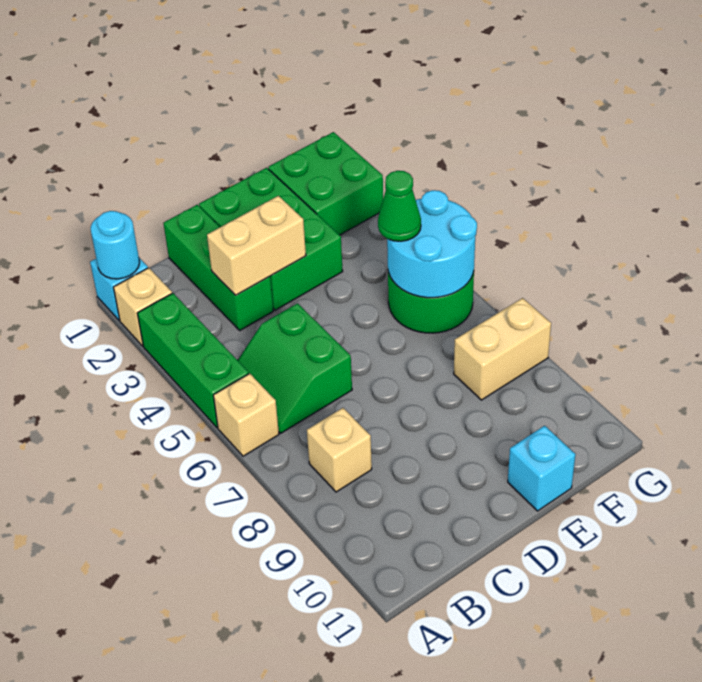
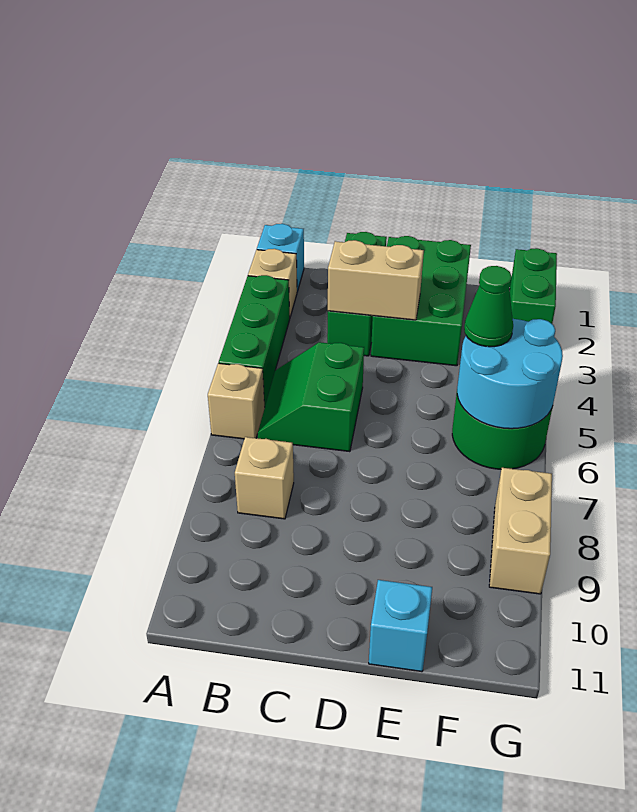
cyan 1x1 round brick [91,211,140,279] -> none
green 2x2 brick [268,132,383,235] -> green 1x2 brick [510,248,557,324]
tan 1x2 brick [454,298,551,400] -> tan 1x2 brick turned to [489,468,552,594]

